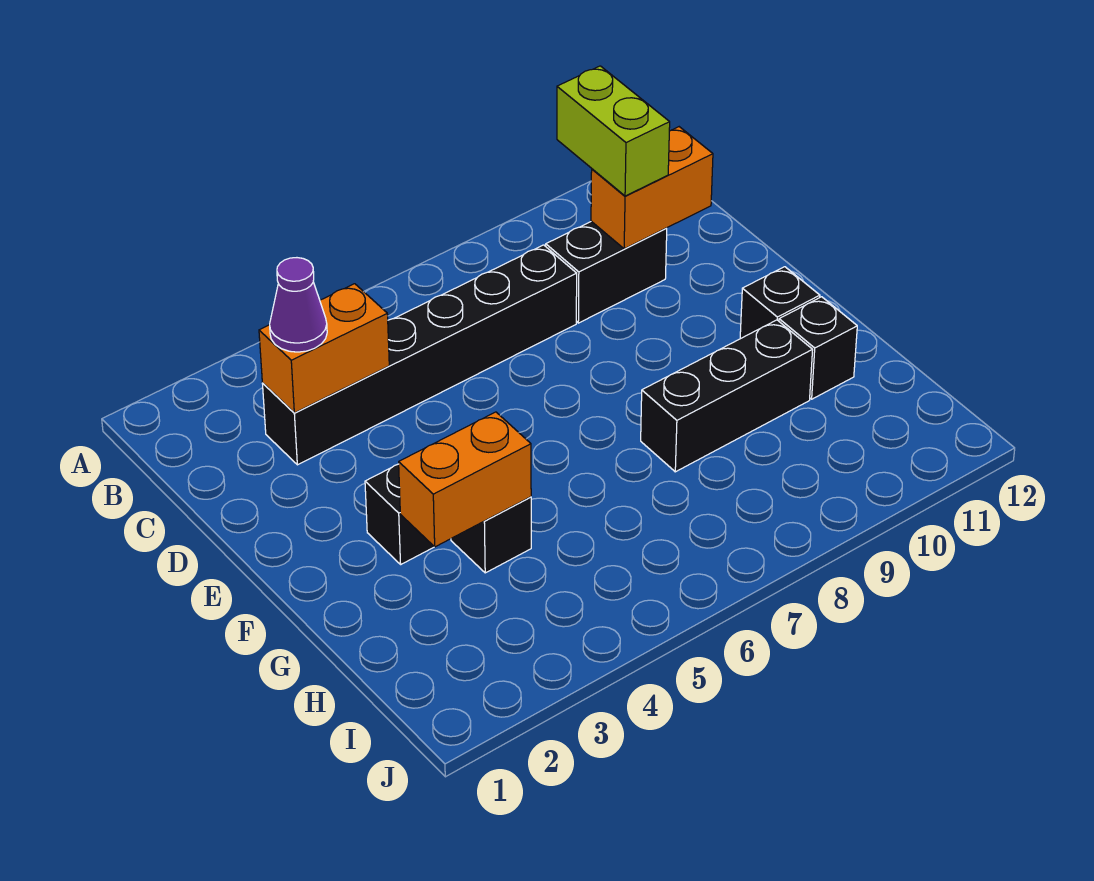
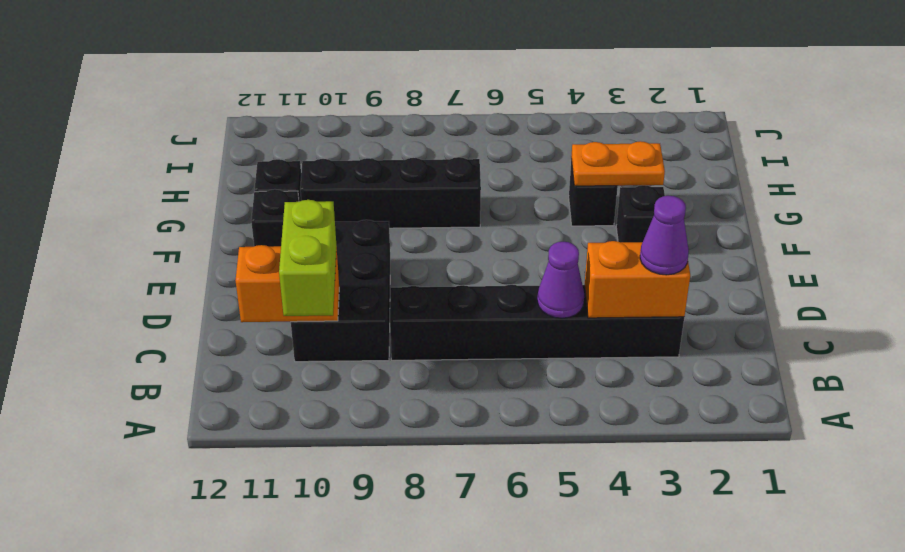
none -> purple 1x1 cone [537,242,584,318]
black 1x2 brick [546,221,667,323] -> black 2x3 brick [291,220,390,362]
orange 1x2 brick [399,412,531,547] -> orange 1x2 plate [571,141,665,186]
black 1x3 brick [641,320,813,472] -> black 1x4 brick [300,157,481,228]

